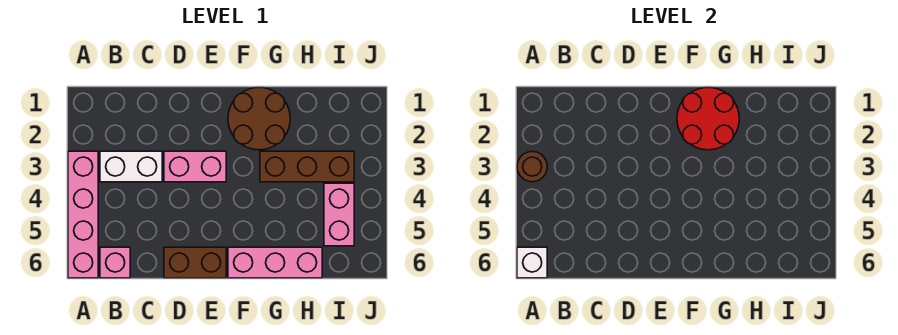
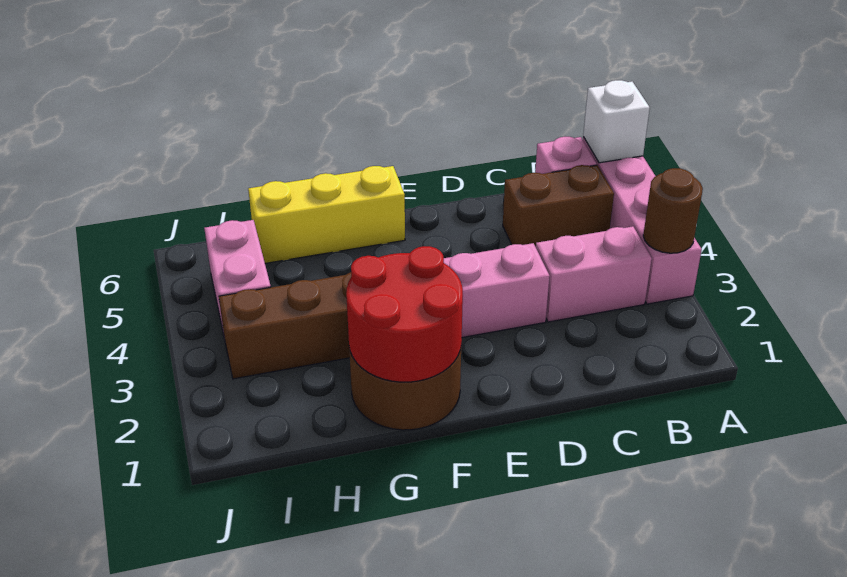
white 1x2 brick [100,151,162,182] -> pink 1x2 brick [536,226,652,322]
brown 1x2 brick [164,247,226,278] -> brown 1x2 brick moved to [503,165,614,247]
pink 1x3 brick [228,247,322,278] -> yellow 1x3 brick [248,166,405,263]

